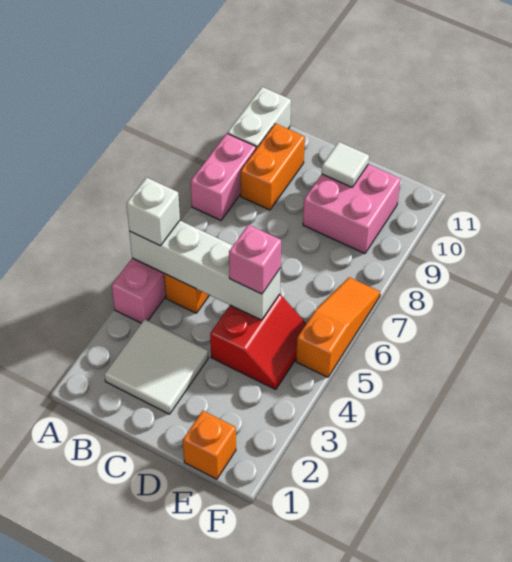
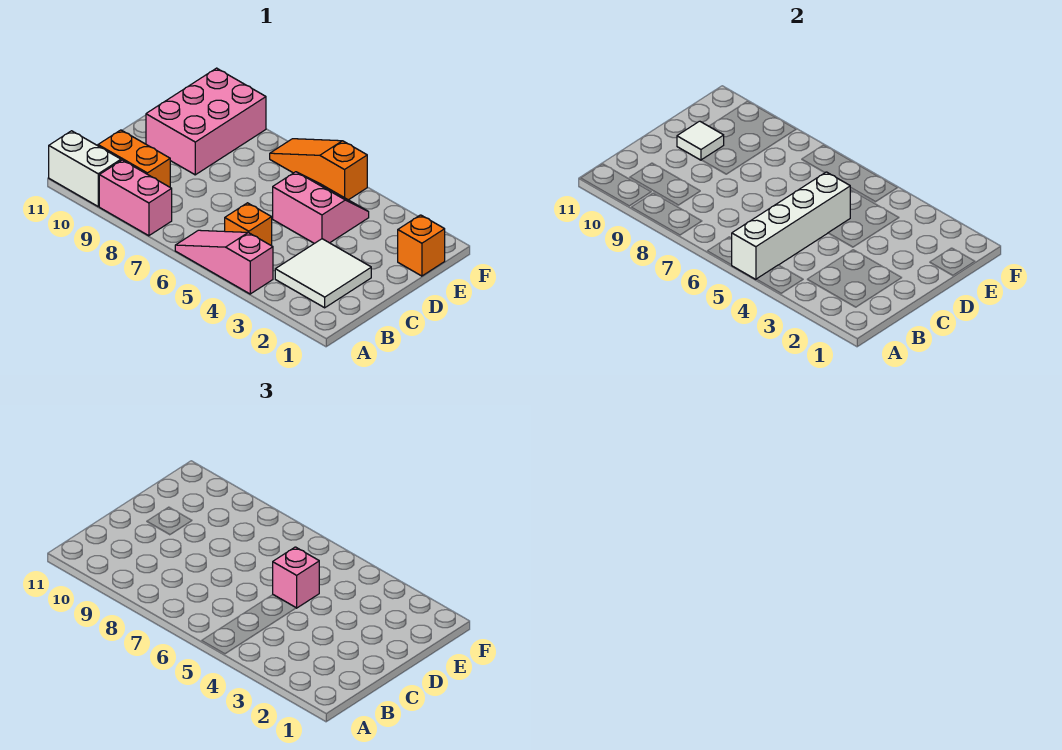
white 1x1 brick [126,178,180,246] -> none
red 2x2 slope [210,294,306,389] -> pink 2x2 slope [273,172,369,244]
pink 2x2 brick [303,164,401,254] -> pink 2x3 brick [146,68,266,175]

